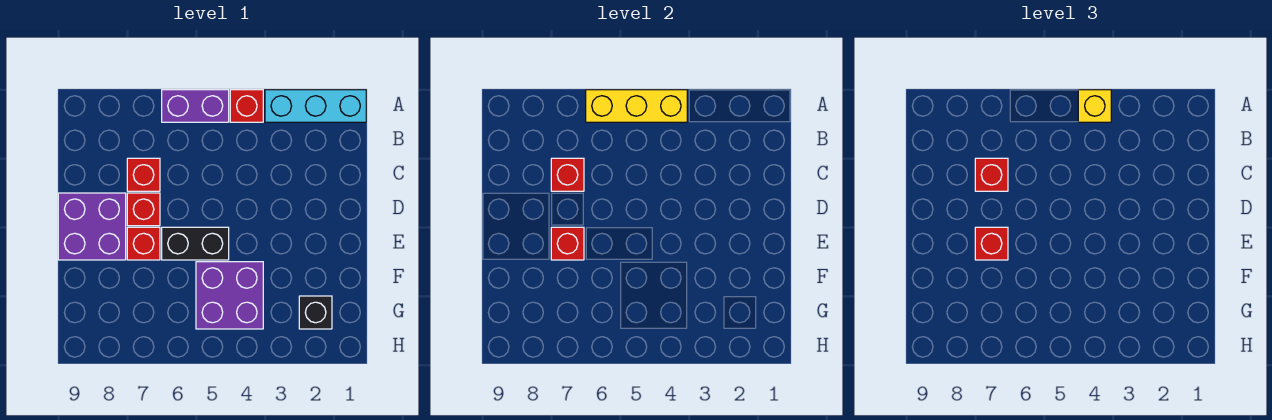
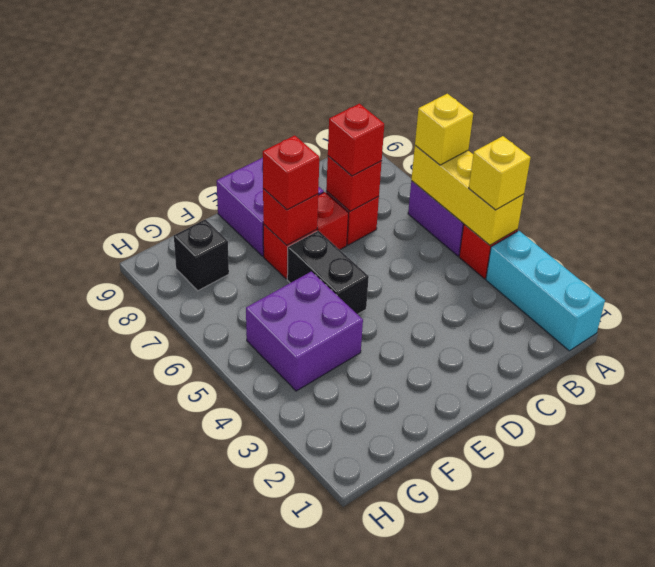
none -> yellow 1x1 brick [415,94,473,165]
black 1x1 brick [299,296,332,329] -> black 1x1 brick moved to [174,219,229,291]

